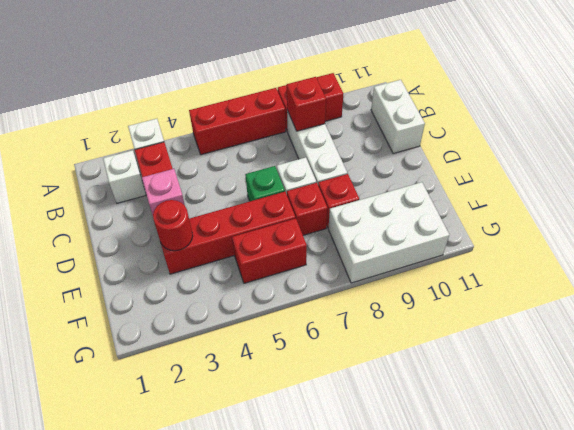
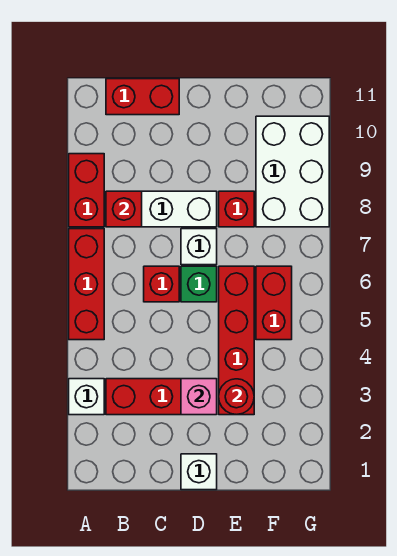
white 1x1 brick [103,150,146,203] -> white 1x1 brick moved to [181,454,217,490]
white 1x2 brick [371,80,425,154] -> red 1x2 brick [106,79,179,115]
red 1x1 brick [287,183,328,235] -> red 1x1 brick moved to [144,266,179,302]

